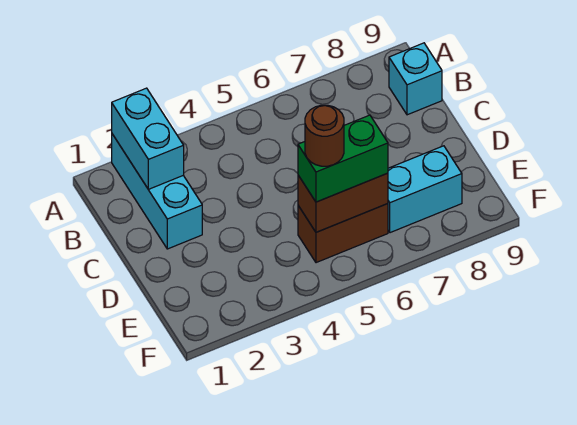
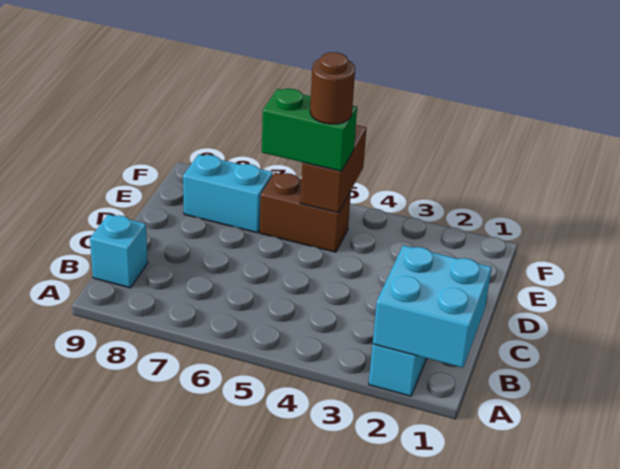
cyan 1x2 brick [112,88,184,189] -> cyan 2x2 brick [373,245,492,368]
brown 1x2 brick [298,173,388,232] -> brown 1x2 brick turned to [300,125,366,213]

